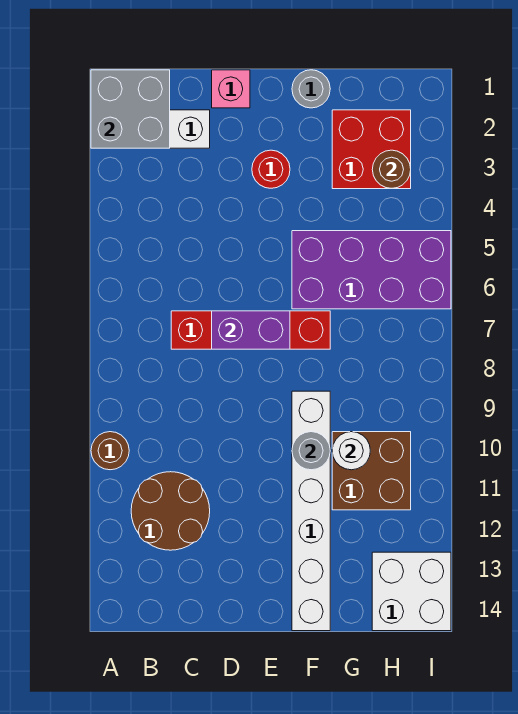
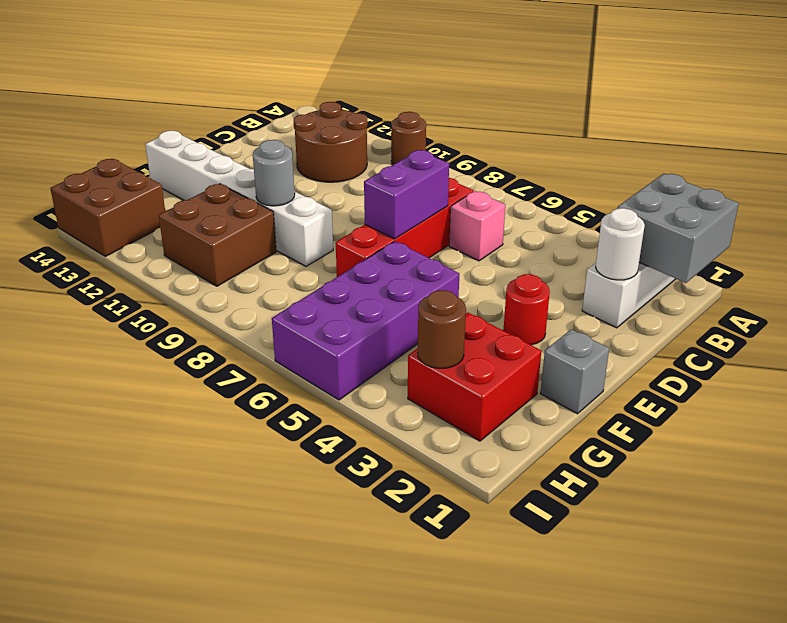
pink 1x1 brick [212,70,250,108] -> pink 1x1 brick moved to [449,191,505,261]
grey 1x1 round brick [292,70,330,108] -> grey 1x1 brick [541,329,609,414]
white 1x1 round brick [332,432,370,470] -> white 1x1 round brick moved to [596,208,645,280]
white 2x2 brick [372,552,451,631] -> brown 2x2 brick [50,159,165,256]

